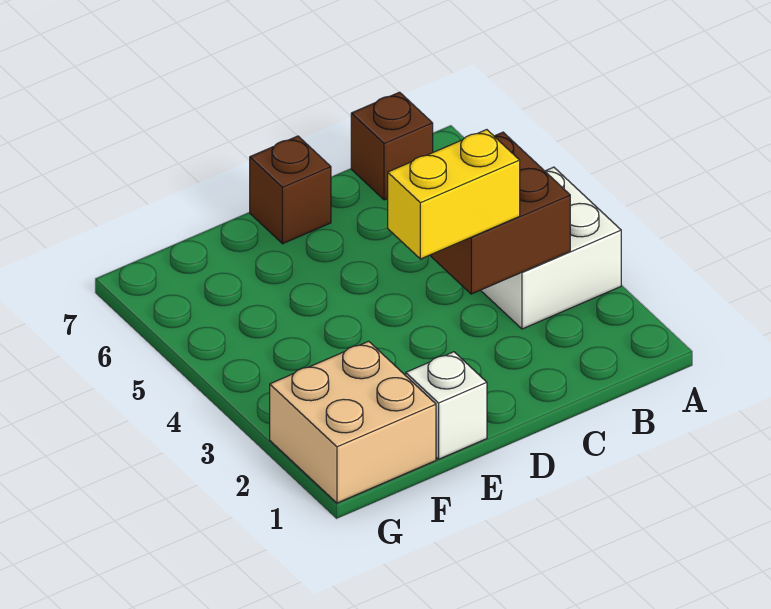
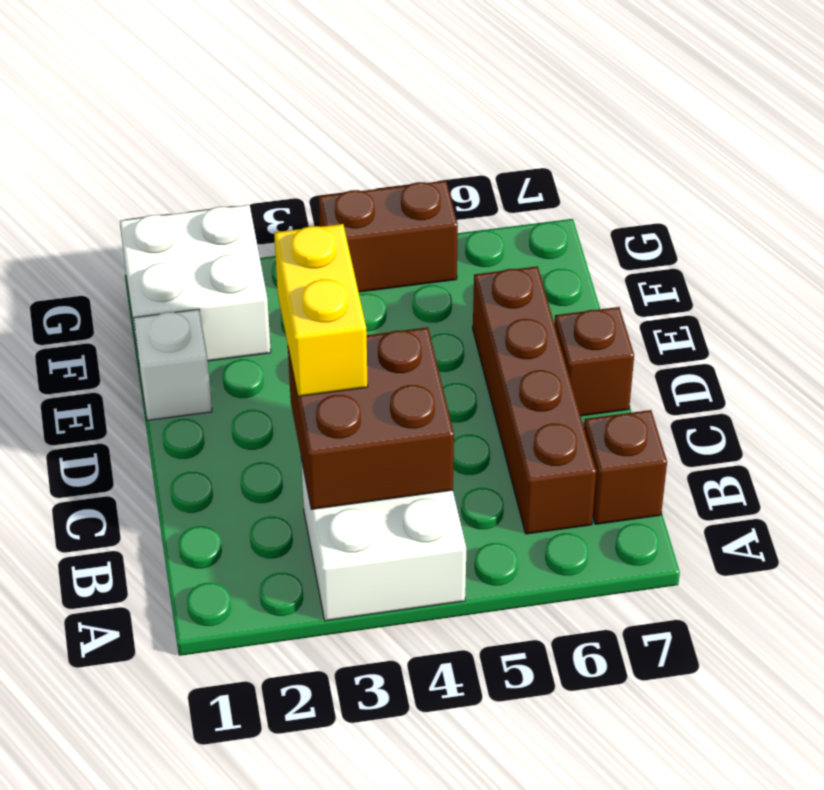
none -> brown 1x4 brick [473,266,596,534]
tan 2x2 brick [270,341,436,503] -> white 2x2 brick [120,205,271,361]
none -> brown 1x2 brick [319,181,458,292]

